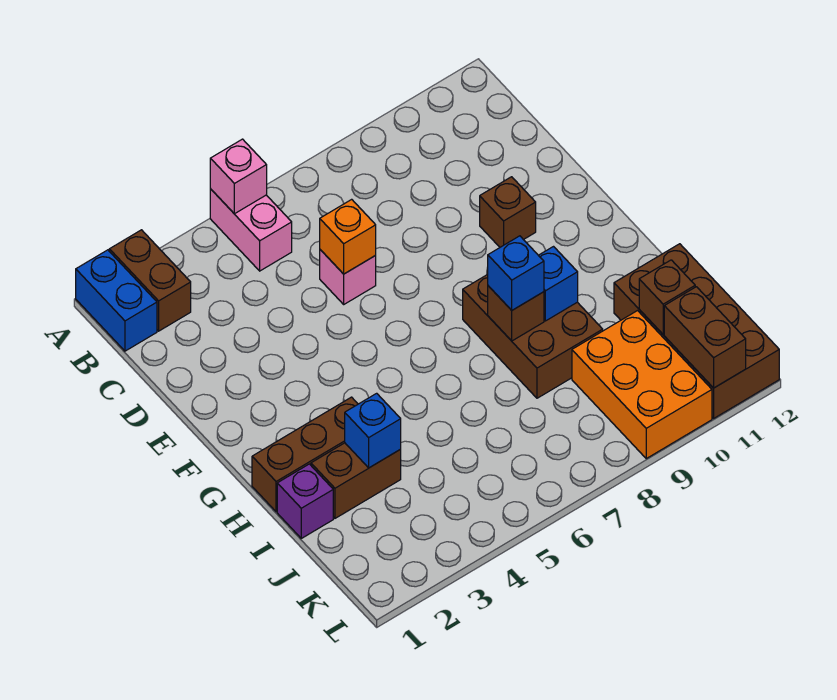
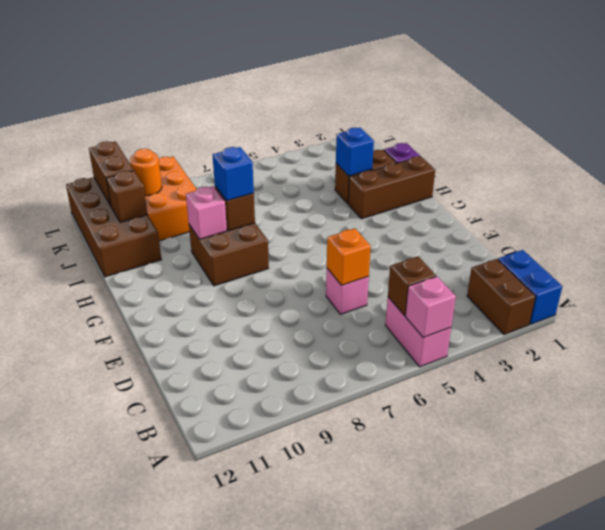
brown 1x1 brick [480,177,536,247] -> brown 1x1 brick moved to [388,257,436,316]
brown 2x3 brick [463,274,603,398] -> brown 2x2 brick [189,223,269,286]
blue 1x1 brick [538,247,578,321] -> pink 1x1 brick [186,186,227,239]
none -> orange 1x1 round brick [130,149,162,196]

